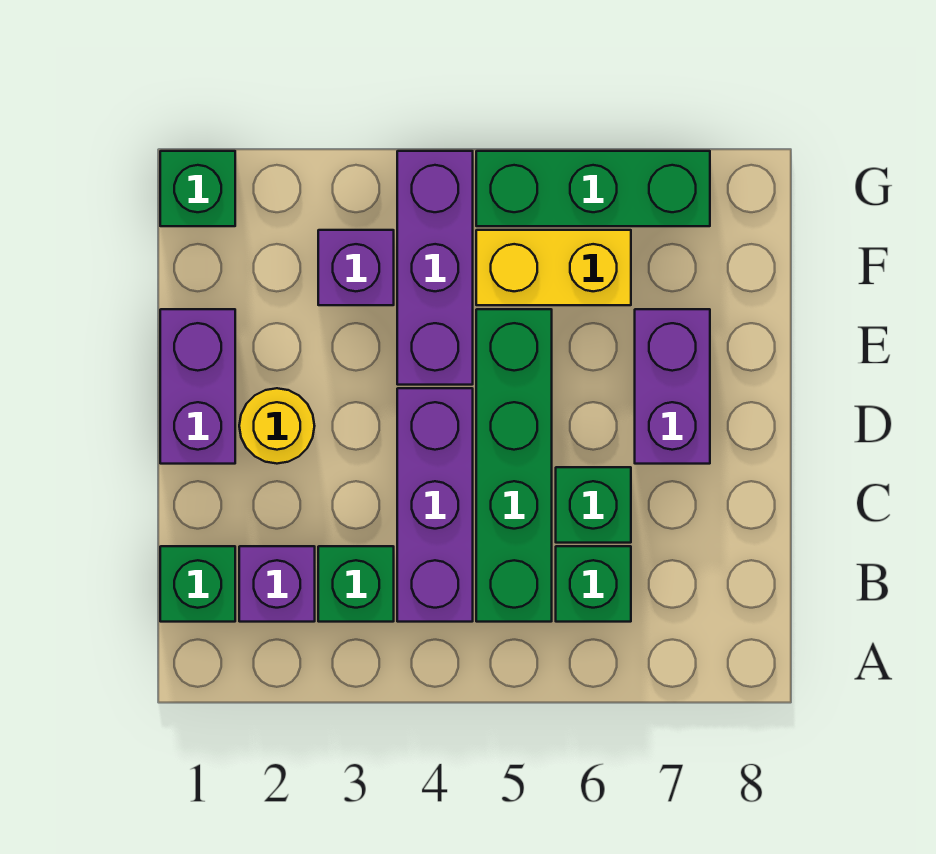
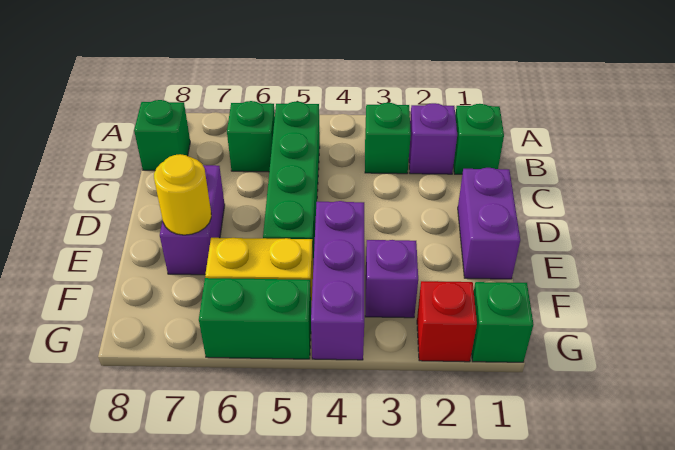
purple 1x3 brick [397,388,473,622] -> none
green 1x1 brick [556,467,631,543] -> green 1x1 brick moved to [134,100,190,170]
yellow 1x1 round brick [239,388,314,464] -> yellow 1x1 round brick moved to [154,154,211,235]
none -> red 1x1 brick [417,281,477,362]
green 1x3 brick [476,151,710,226] -> green 1x2 brick [199,278,311,359]

